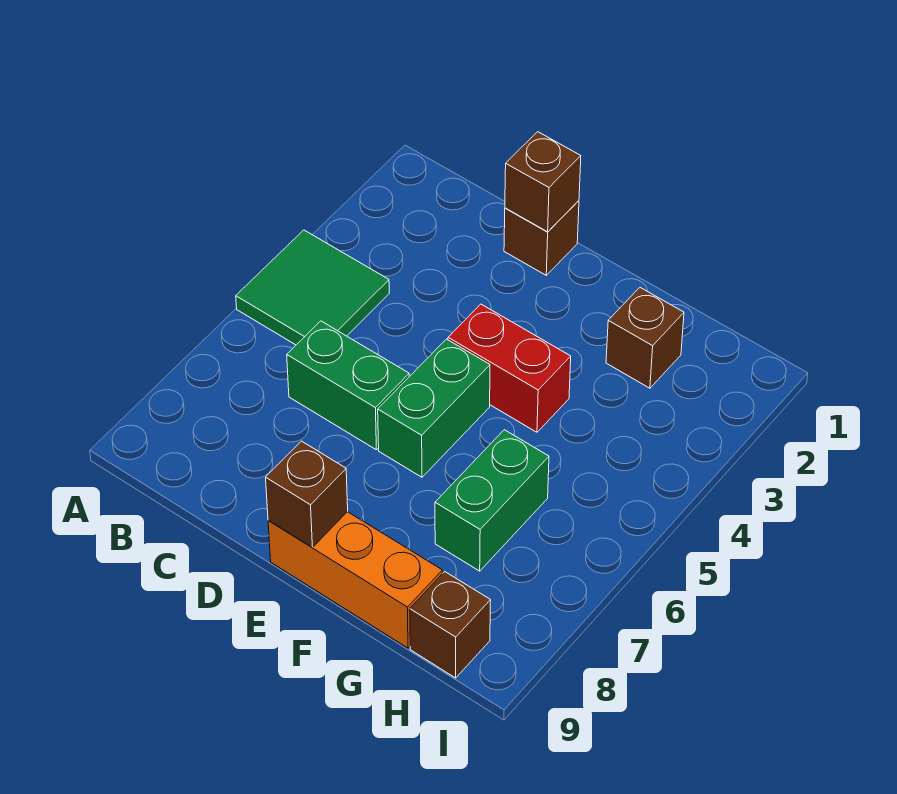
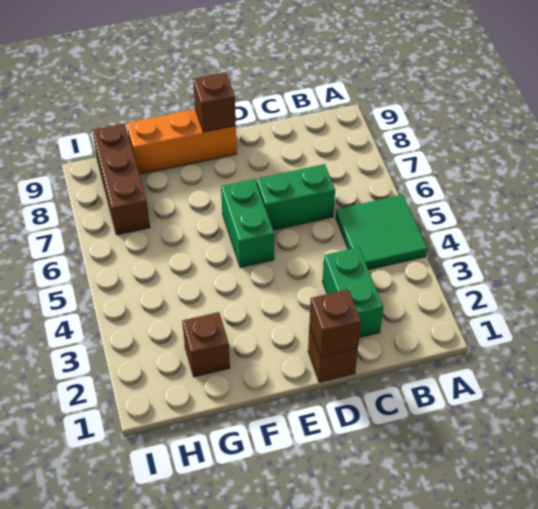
red 1x2 brick [448,304,571,432] -> none
green 1x2 brick [435,430,549,571] -> green 1x2 brick moved to [322,247,383,338]
brown 1x1 brick [410,572,491,678] -> brown 1x3 brick [92,123,150,235]

